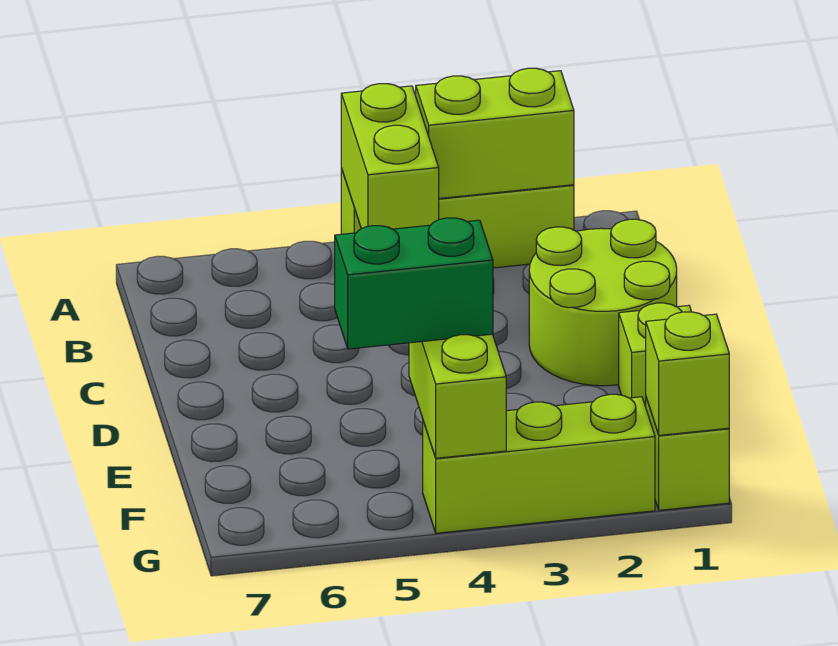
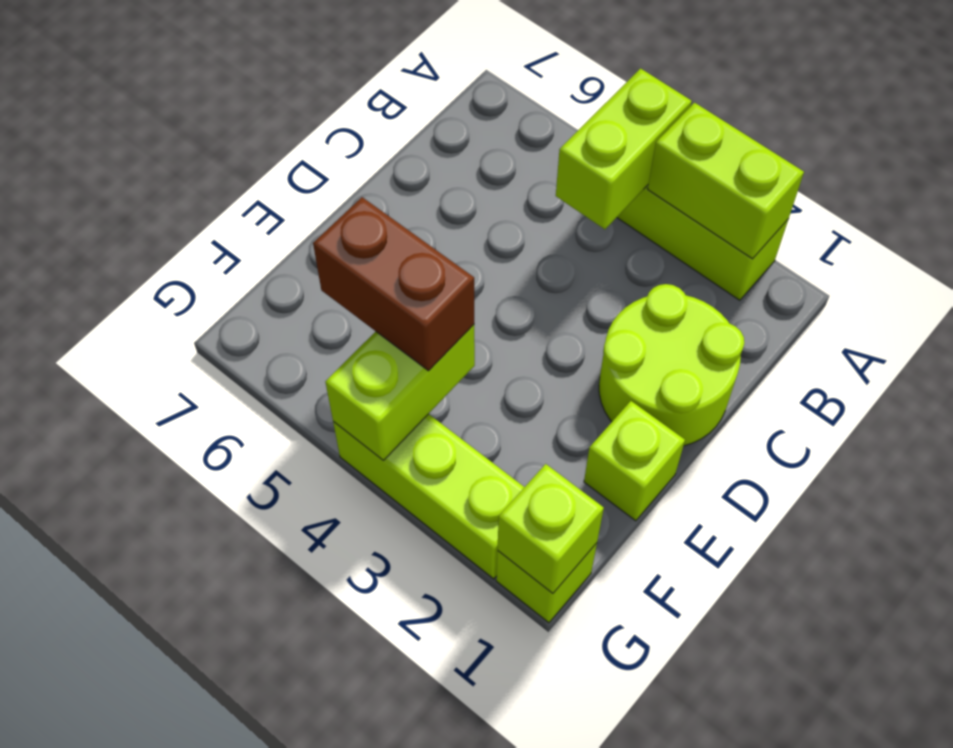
green 1x2 brick [335,218,493,349] -> brown 1x2 brick [313,197,474,371]

